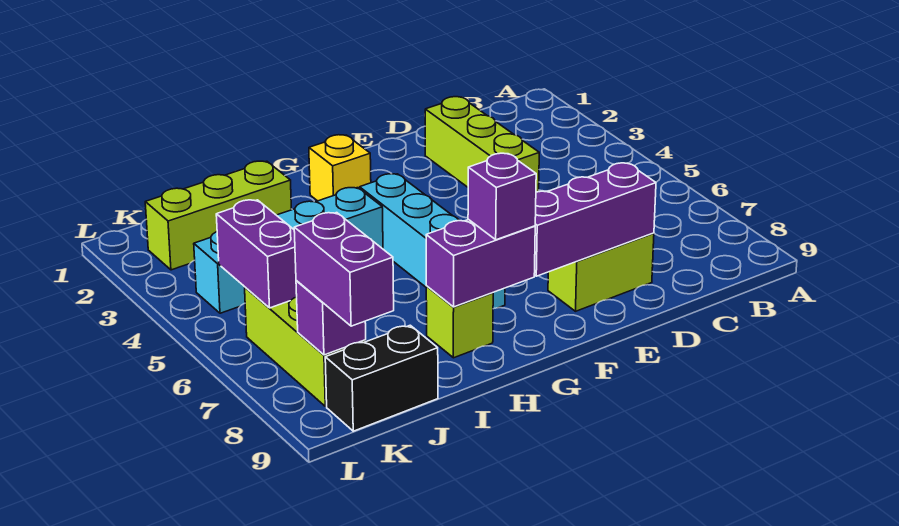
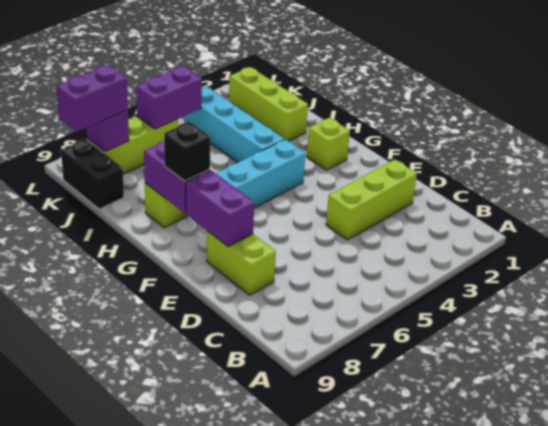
purple 1x3 brick [534,163,656,276] -> purple 1x2 brick [186,170,254,247]
yellow 1x1 brick [309,135,371,201] -> lime 1x1 brick [307,118,350,170]
purple 1x1 brick [468,153,536,240] -> black 1x1 brick [164,122,210,181]

